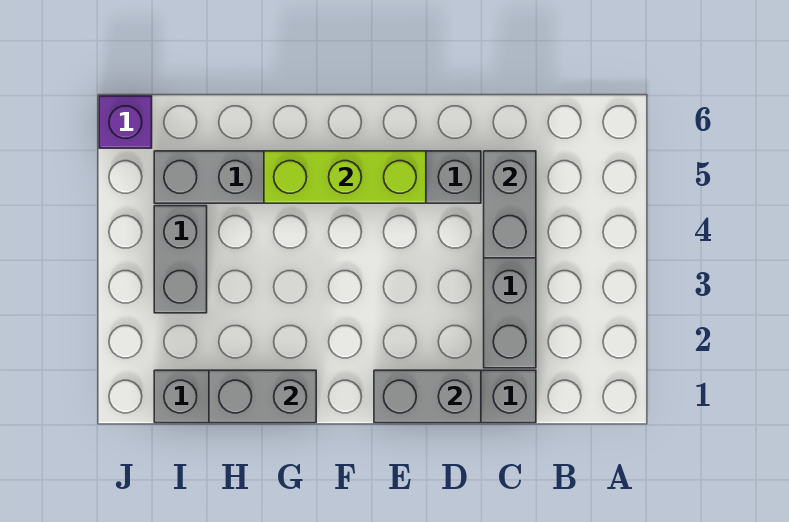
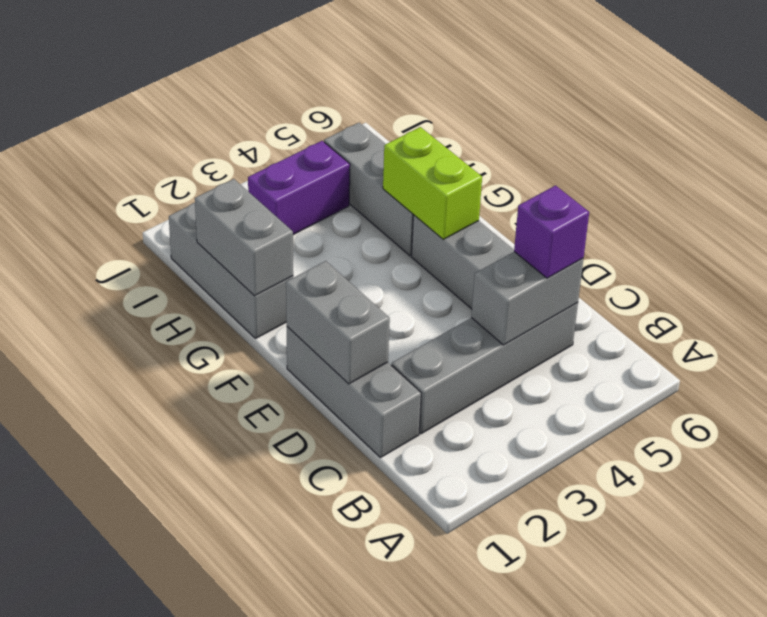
lime 1x3 brick [264,151,426,203] -> lime 1x2 brick [383,127,482,239]
grey 1x2 brick [154,206,207,313] -> purple 1x2 brick [248,141,350,235]
purple 1x1 brick [99,96,152,148] -> purple 1x1 brick moved to [514,186,589,278]

